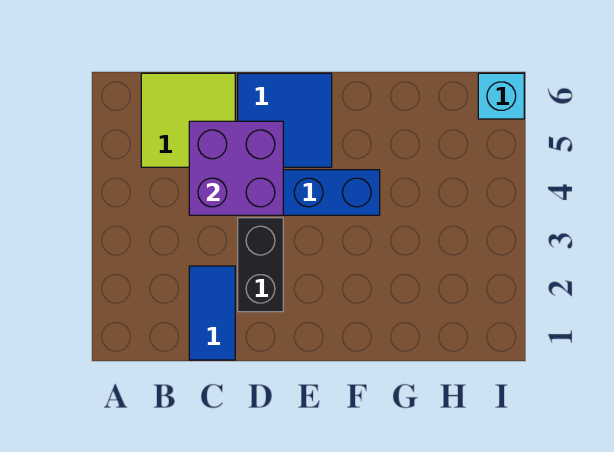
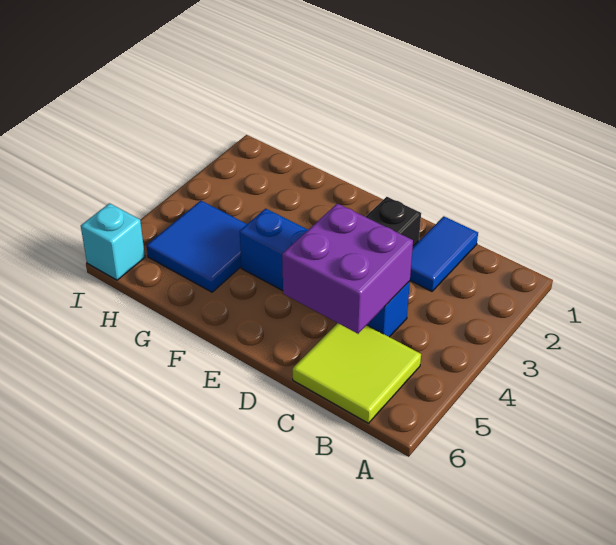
blue 2x2 tile [238,73,332,167] -> blue 2x2 tile moved to [147,201,247,292]

